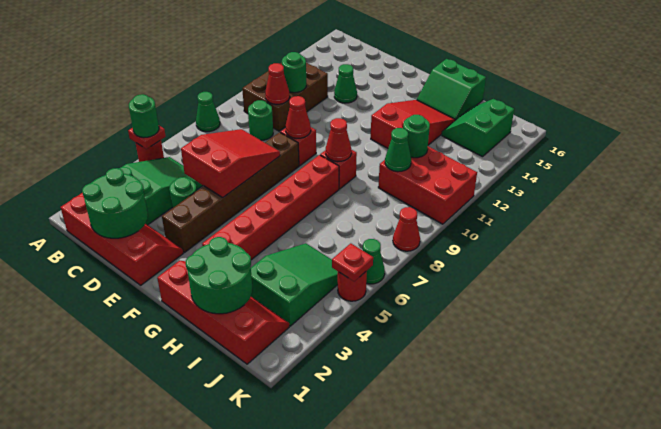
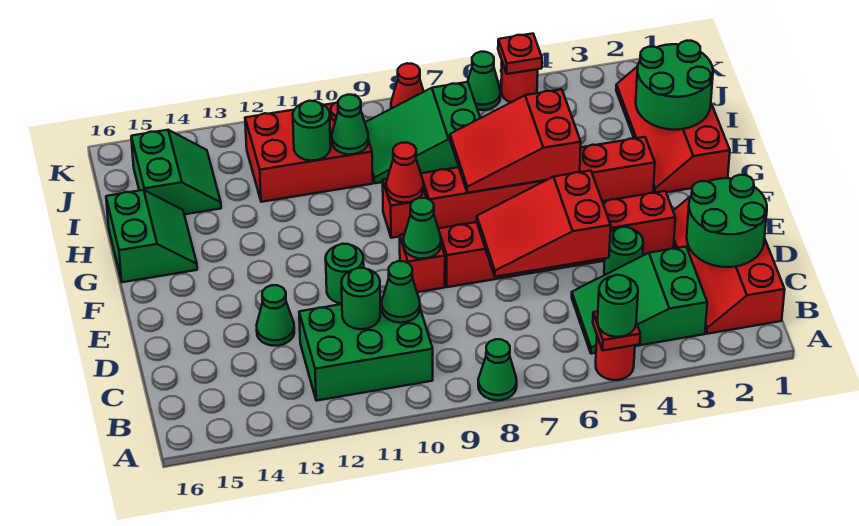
brown 2x3 brick [242,62,328,131] -> green 2x3 brick [299,297,433,401]
green 1x1 round brick [248,100,273,141] -> green 1x1 round brick moved to [326,244,364,304]
red 1x1 cone [265,63,290,104] -> green 1x1 cone [382,261,420,323]
brown 1x6 brick [162,132,299,253] -> red 1x6 brick [438,191,675,287]
red 1x1 cone [286,96,311,138] -> green 1x1 cone [403,198,441,259]
red 2x3 slope [371,100,455,148] -> red 2x3 slope moved to [450,89,581,193]
green 2x3 slope [251,243,338,326] -> green 2x3 slope moved to [365,82,480,183]
red 2x3 brick [378,147,477,224] -> red 2x3 brick turned to [245,102,373,202]
green 2x2 slope [442,99,514,157] -> green 2x2 slope turned to [131,130,221,214]

